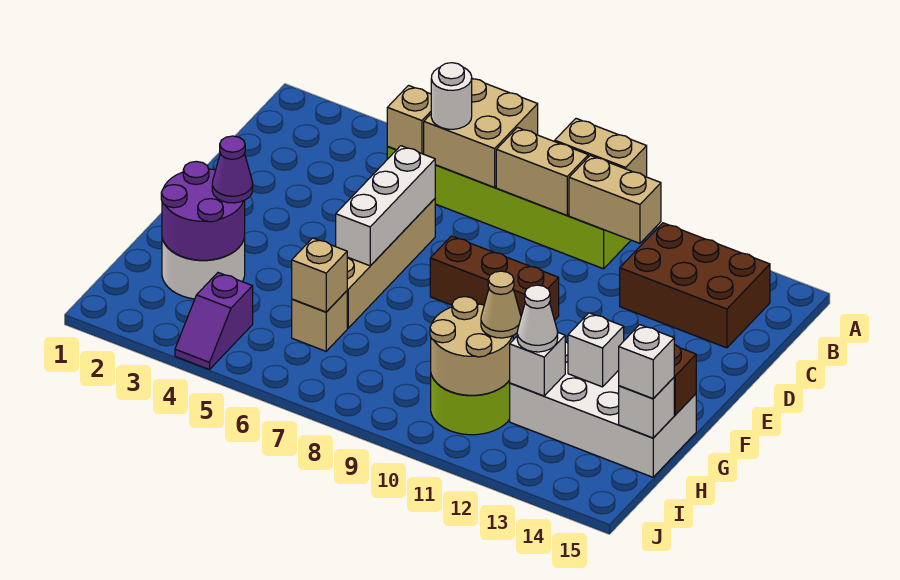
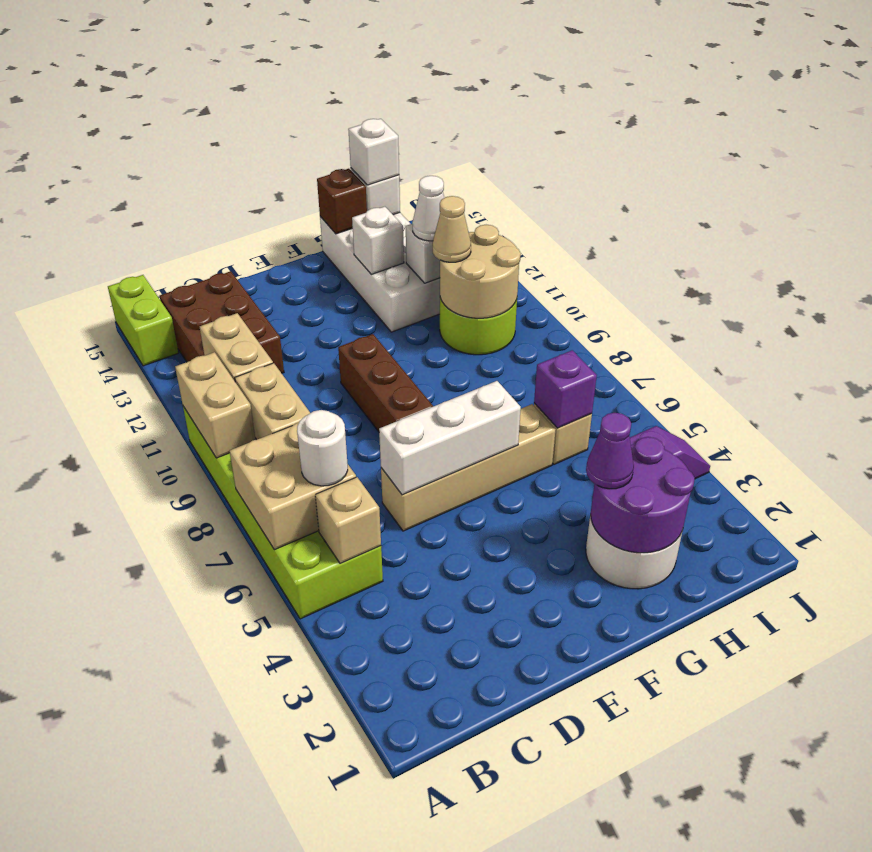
none -> lime 1x2 brick [108,275,179,366]
tan 1x1 brick [292,238,347,312] -> purple 1x1 brick [534,350,597,428]

